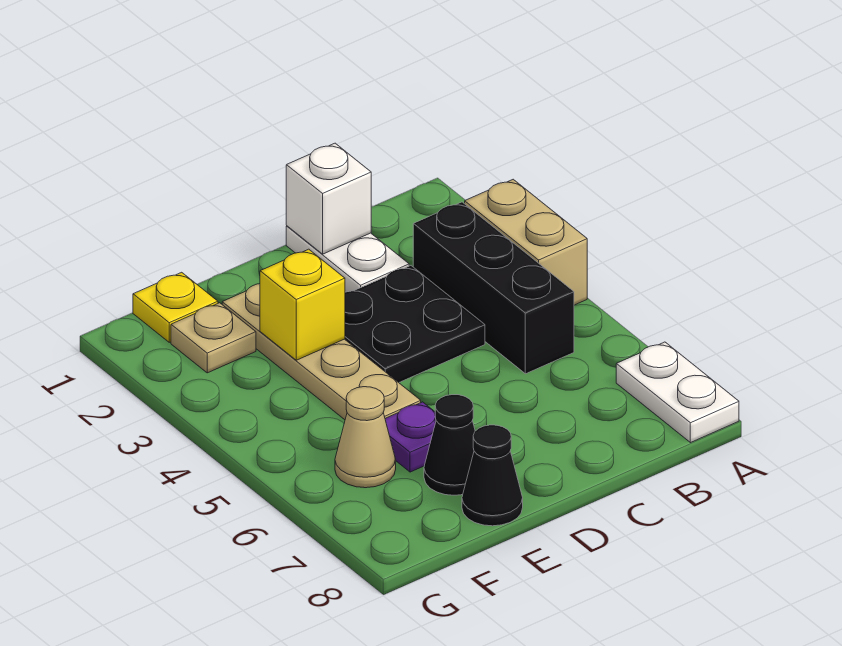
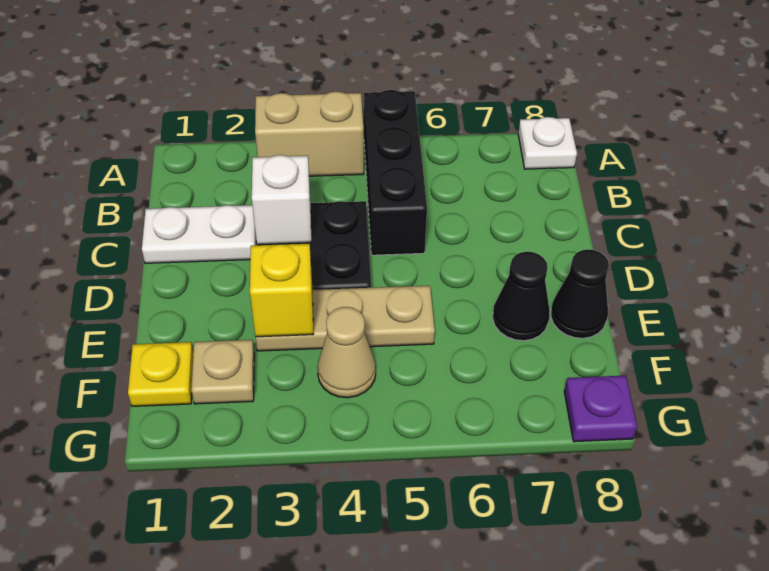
white 1x2 plate [616,342,739,443] -> white 1x1 plate [518,117,577,169]
black 1x3 brick [413,202,574,374] -> black 1x3 brick turned to [364,90,427,255]
white 1x1 brick [286,143,371,254] -> white 1x1 brick moved to [252,155,311,245]
tan 1x4 plate [222,284,421,420] -> tan 1x3 plate [256,286,435,351]
purple 1x1 plate [385,402,436,472] -> purple 1x1 plate moved to [564,376,637,442]
tan 1x1 cone [335,387,396,488] -> tan 1x1 cone moved to [317,307,376,398]

